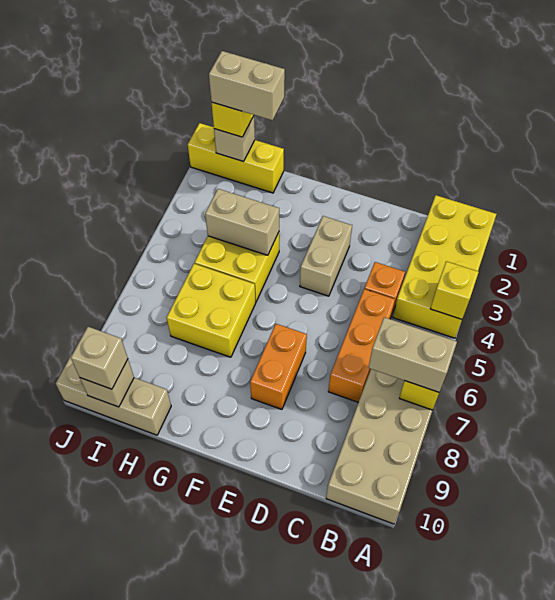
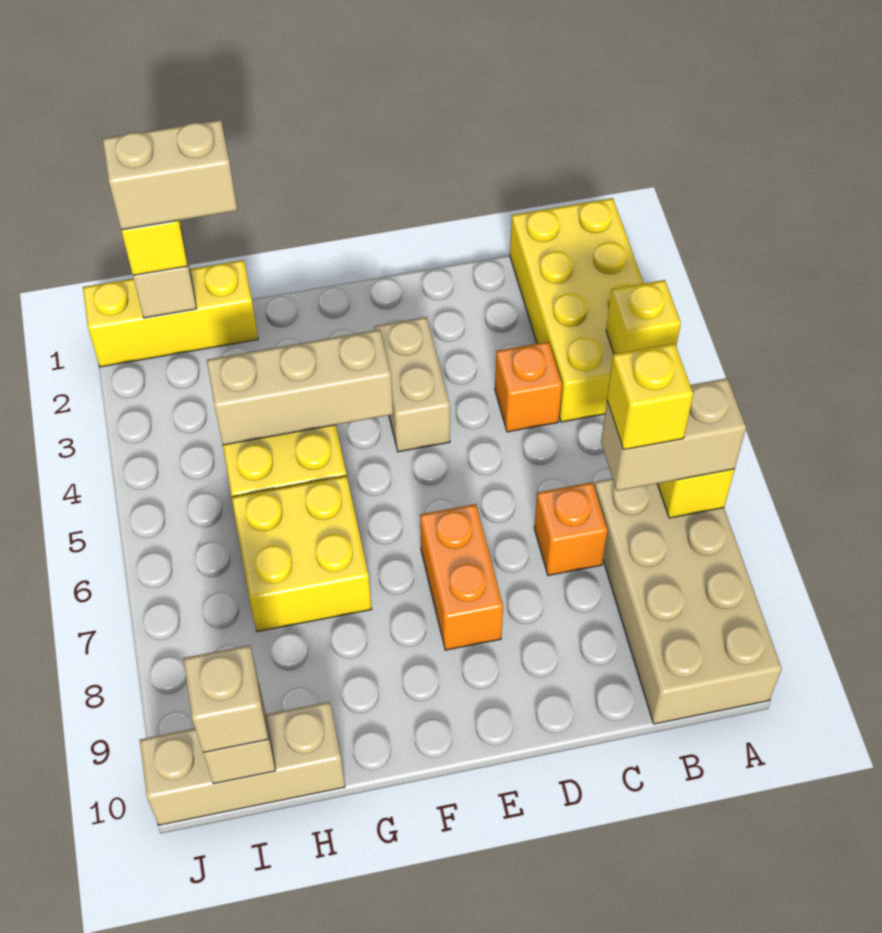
none -> yellow 1x1 brick [607,343,693,450]
orange 1x3 brick [328,289,395,402] -> orange 1x1 brick [534,482,607,576]
tan 1x2 brick [205,189,279,255] -> tan 1x3 brick [207,330,393,445]

